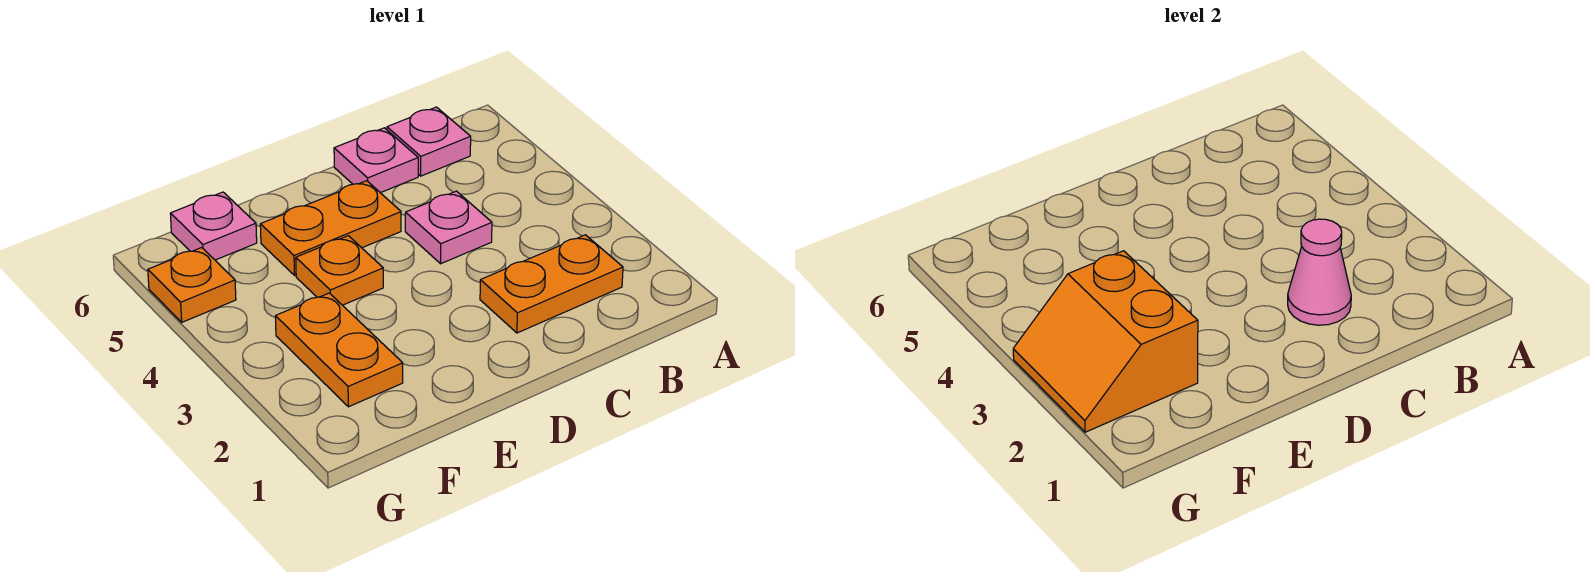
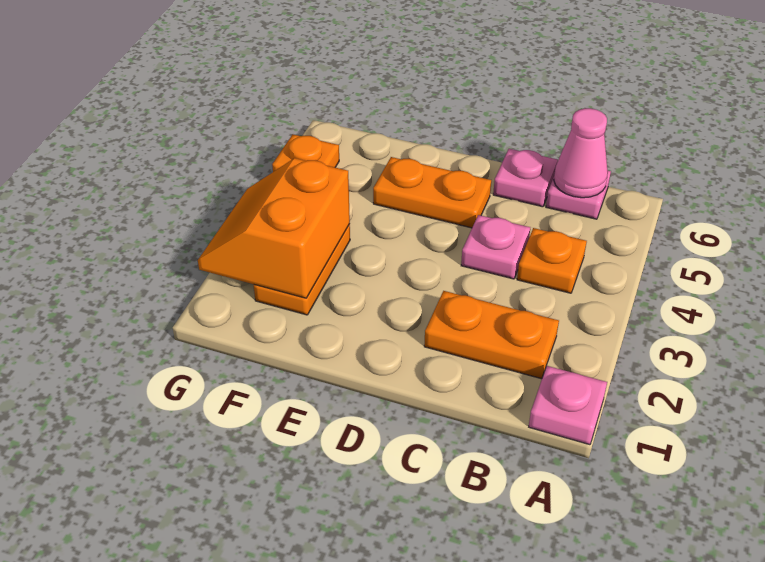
pink 1x1 cone [1288,219,1351,325] -> pink 1x1 cone moved to [554,108,608,198]
orange 1x1 plate [296,236,383,305] -> orange 1x1 plate moved to [517,228,587,293]
pink 1x1 plate [170,192,257,260] -> pink 1x1 plate moved to [529,366,607,445]

